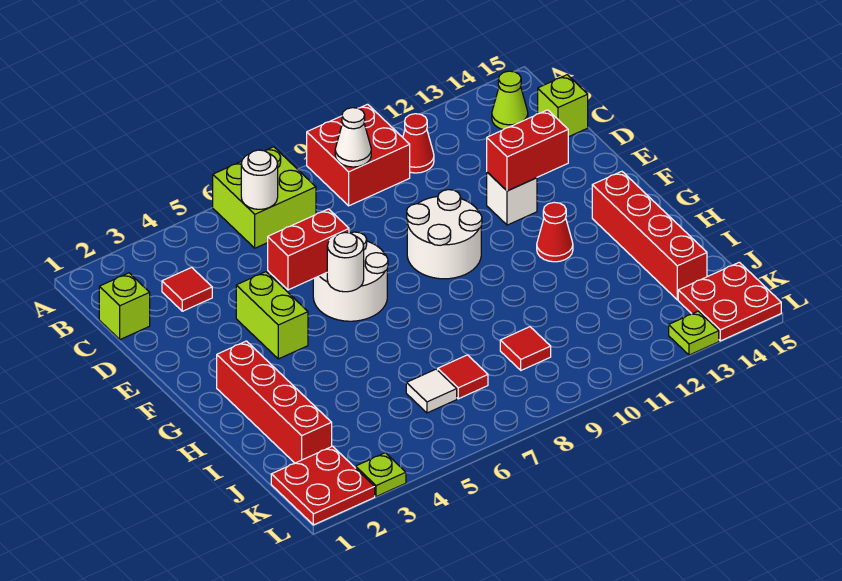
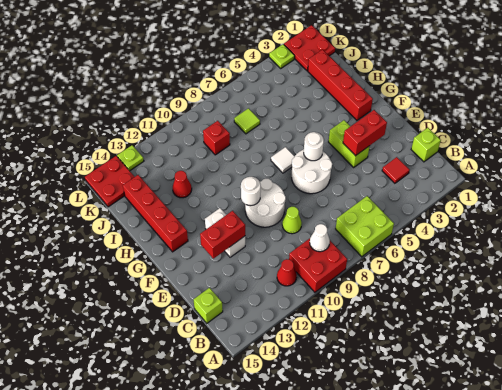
white 1x1 round brick [241,150,278,209] -> white 1x1 round brick moved to [241,177,261,206]
lime 1x1 cone [492,71,528,130] -> lime 1x1 cone moved to [282,207,302,234]
red 1x2 brick [268,209,349,290] -> red 1x2 brick moved to [343,110,387,156]
white 1x1 brick [487,172,537,225] -> white 1x2 brick [205,208,245,257]
red 1x1 cone [537,202,573,262] -> red 1x1 cone moved to [173,171,192,198]
white 1x1 tile [406,369,457,413] -> white 1x1 tile moved to [271,147,295,173]
red 1x1 tile [438,355,488,399] -> lime 1x1 tile [234,108,260,134]
red 1x1 tile [500,327,551,370] -> red 1x1 brick [203,121,230,155]

